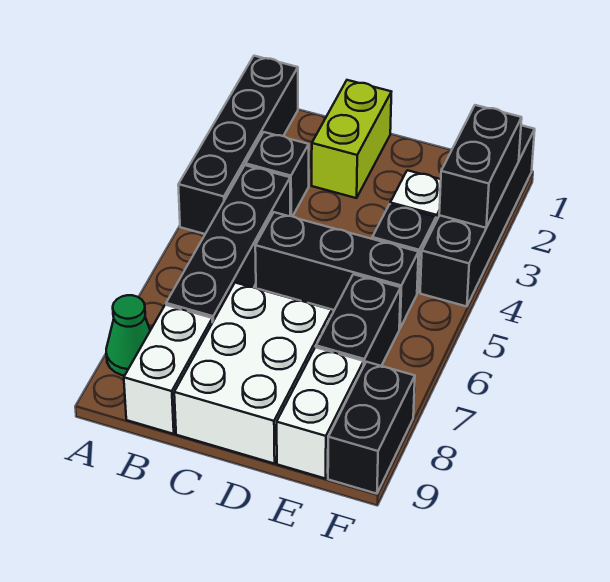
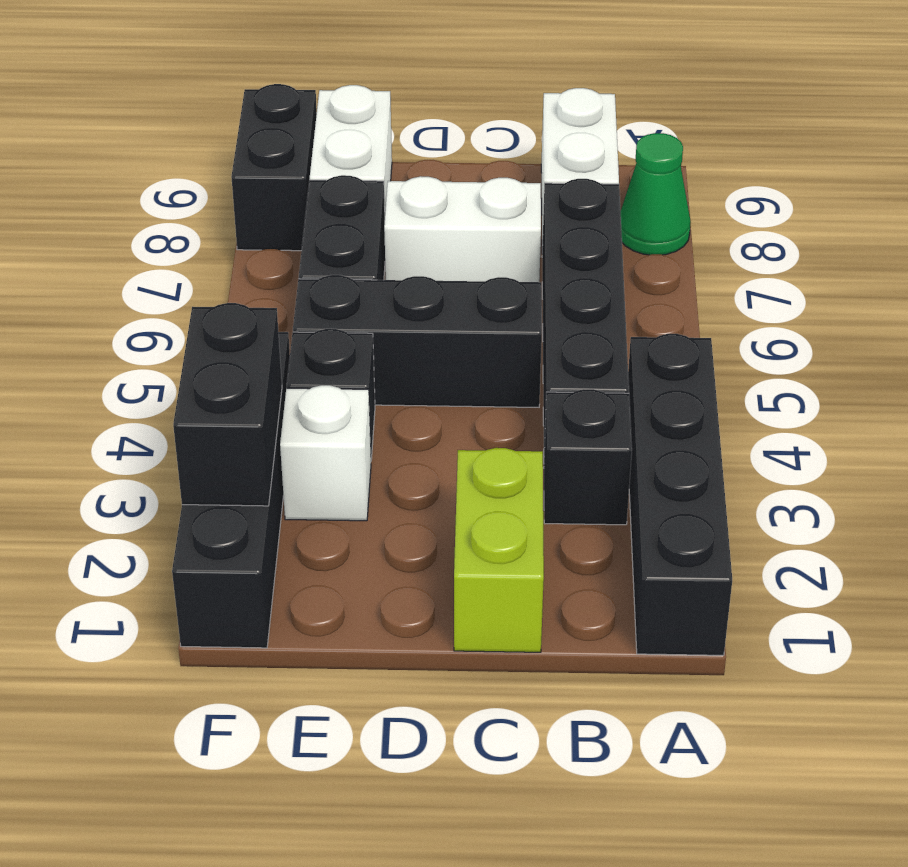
white 2x3 brick [174,283,332,464] -> white 1x2 brick [384,176,541,282]

